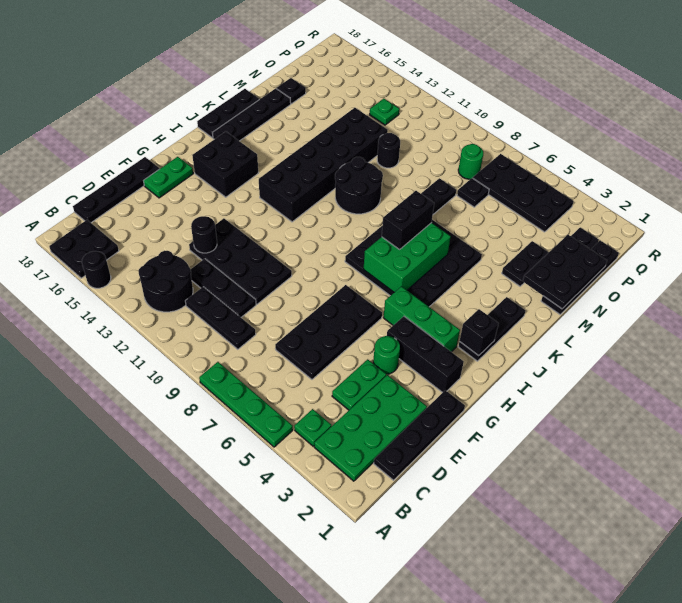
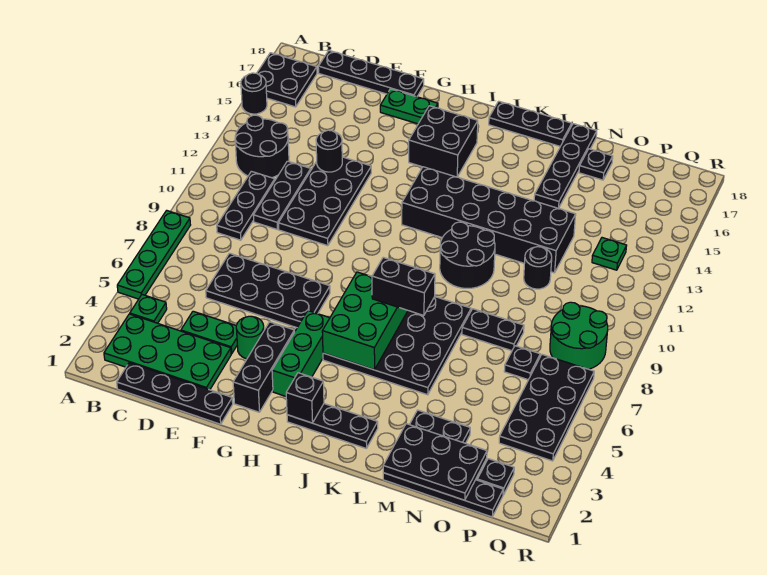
green 2x3 brick [364,223,451,292] -> green 2x3 brick turned to [322,272,408,370]
black 1x4 plate [213,88,291,141] -> black 1x4 plate turned to [534,124,597,208]
green 1x1 round brick [458,144,483,179] -> green 2x2 round brick [550,302,608,369]

